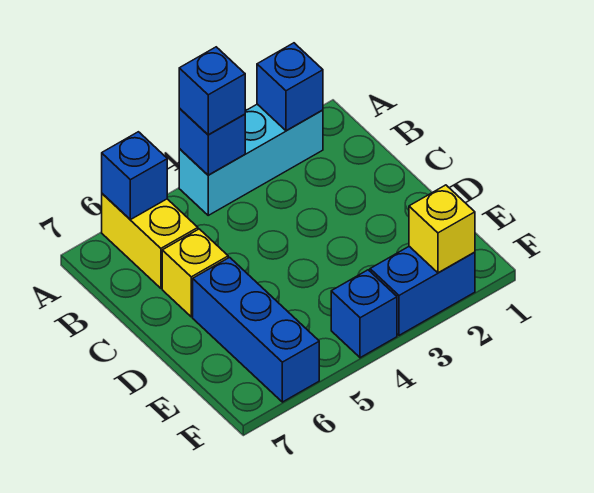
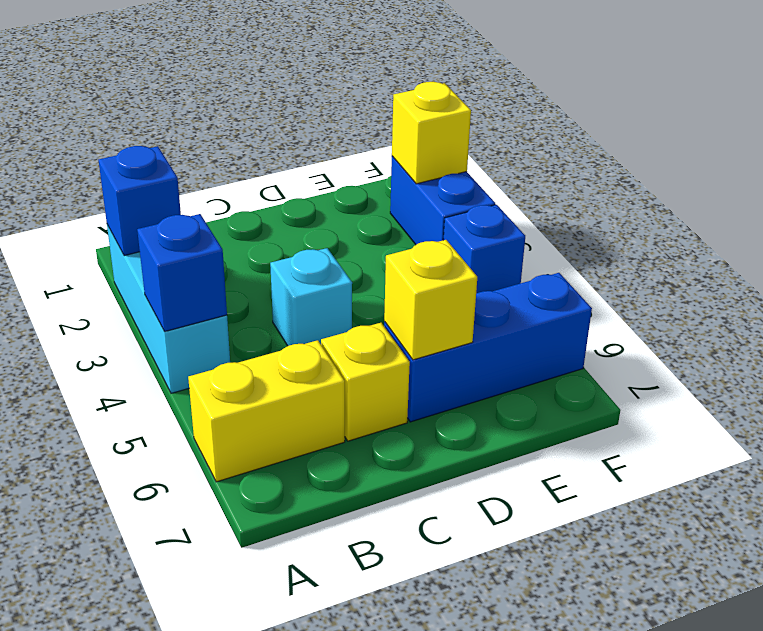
blue 1x1 brick [179,47,245,135] -> none
blue 1x1 brick [102,132,167,220] -> none
none -> cyan 1x1 brick [270,248,352,346]
none -> yellow 1x1 brick [384,240,477,360]

